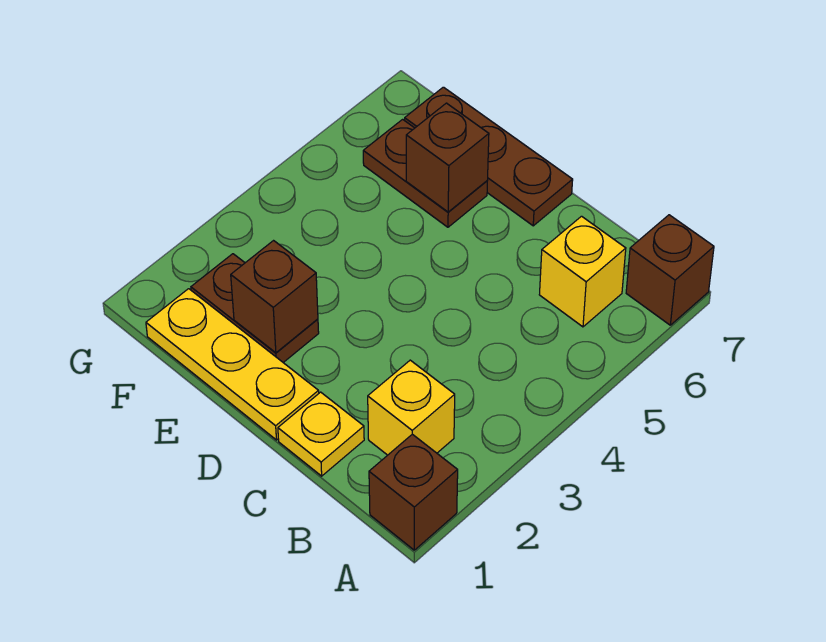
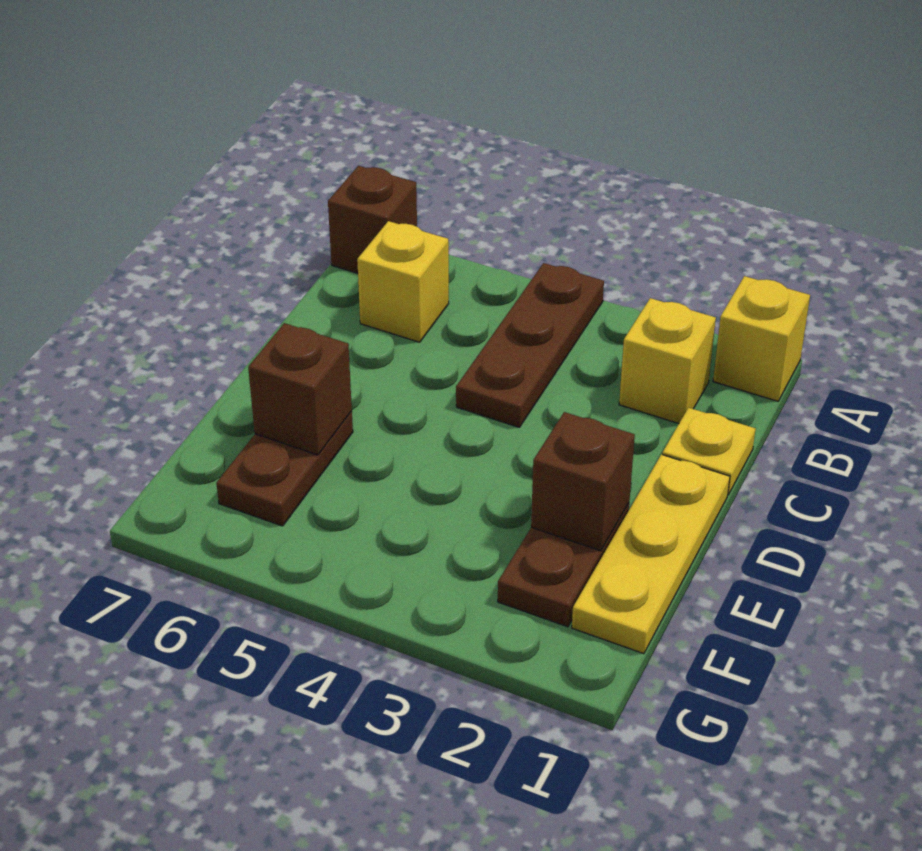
brown 1x1 brick [369,434,458,550] -> yellow 1x1 brick [713,276,810,401]
brown 1x3 plate [405,87,573,226] -> brown 1x3 plate moved to [456,263,604,427]

